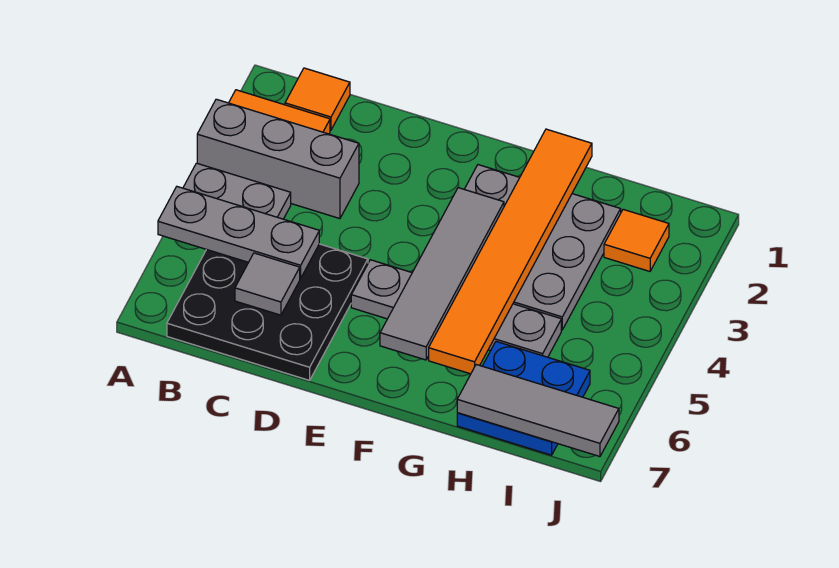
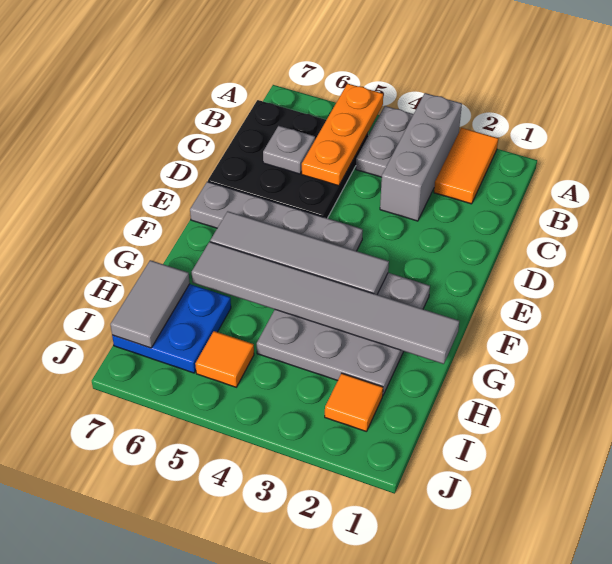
grey 1x3 plate [158,187,319,278] -> orange 1x3 plate [302,84,383,186]
orange 1x1 tile [285,68,350,130] -> orange 1x1 tile moved to [195,331,254,387]
grey 1x1 tile [235,253,300,315] -> grey 1x1 plate [263,126,315,174]
grey 1x4 plate [351,260,561,357] -> grey 1x4 plate turned to [190,182,363,251]
orange 1x6 tile [429,129,592,374] -> grey 1x6 tile [192,242,459,364]
grey 1x3 tile [457,365,619,457] -> grey 1x2 tile [110,260,190,348]

